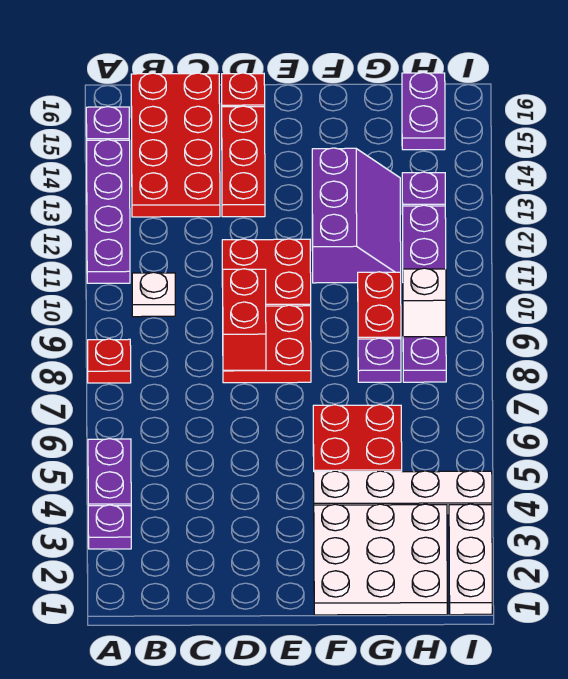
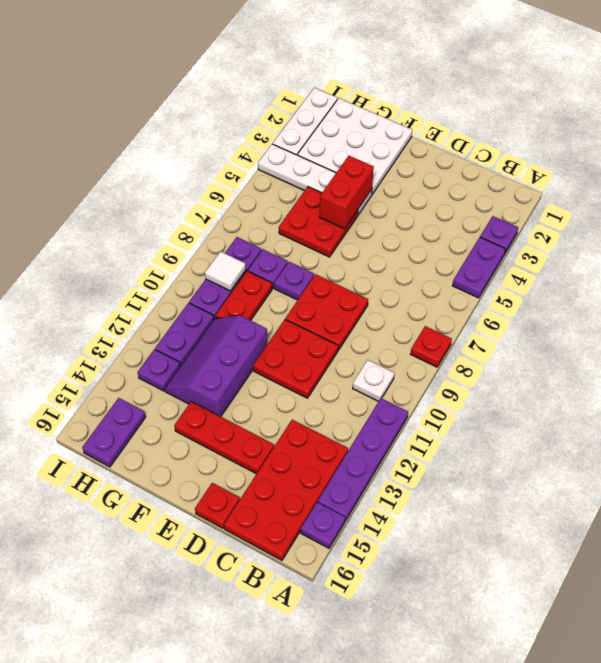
red 1x2 brick [222,269,266,370] -> red 1x2 brick moved to [320,156,374,229]
red 1x3 plate [222,106,265,217] -> red 1x3 plate turned to [174,402,274,474]
none -> purple 1x1 plate [274,262,314,300]
white 1x1 brick [403,268,446,337] -> white 1x1 tile [205,251,246,291]

